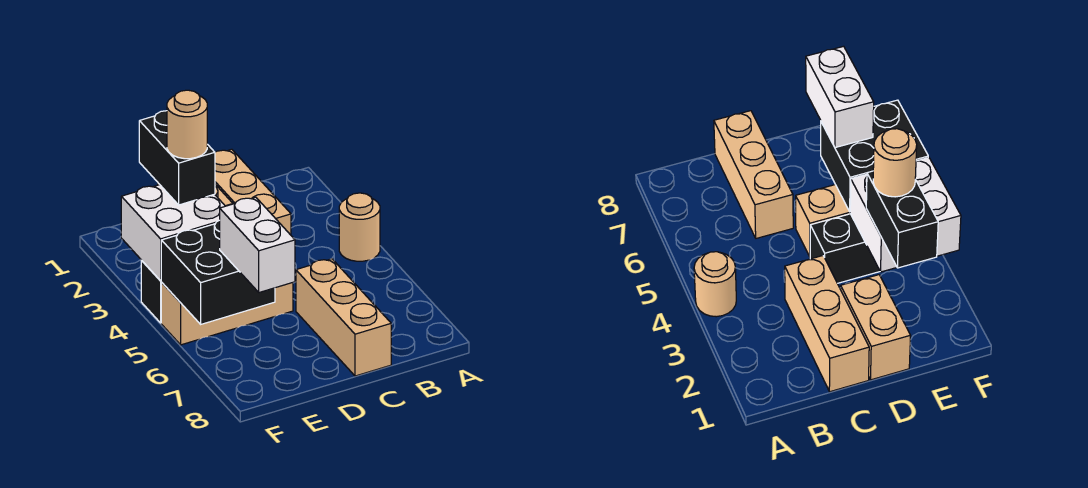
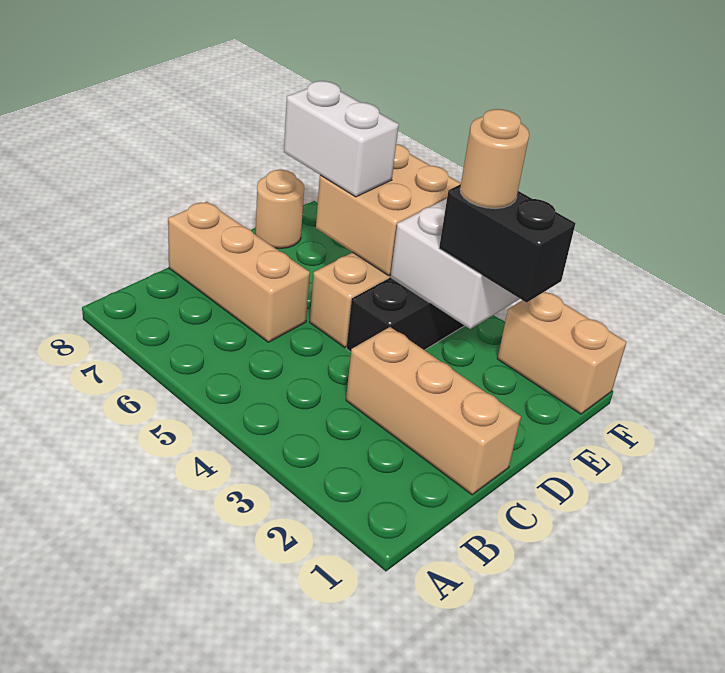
tan 1x1 round brick [339,193,380,261] -> tan 1x1 round brick moved to [256,170,304,248]
tan 1x2 brick [841,275,911,380] -> tan 1x2 brick moved to [497,292,627,414]
black 2x2 brick [161,220,275,324] -> tan 2x2 brick [316,144,461,276]

